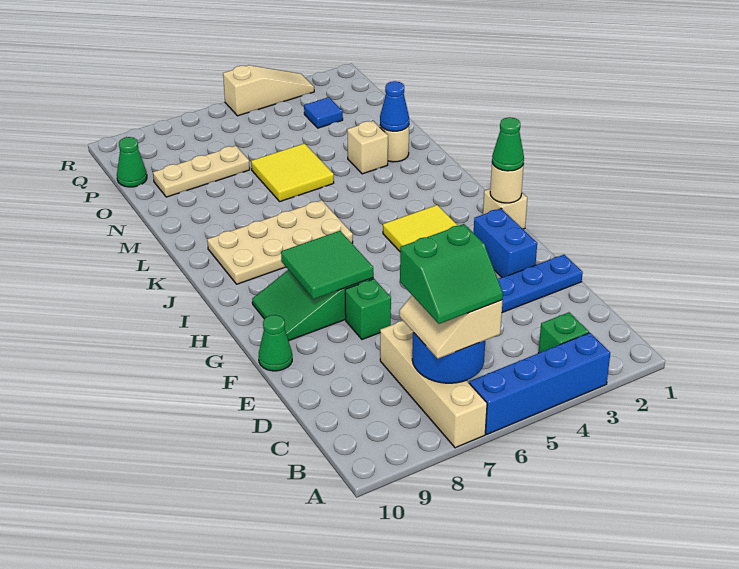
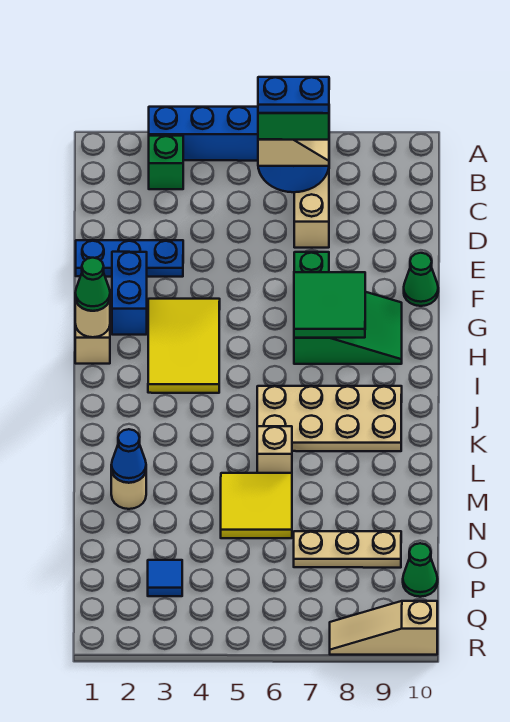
none -> blue 1x2 plate [258,77,329,113]
tan 1x1 brick [347,121,388,174] -> tan 1x1 brick moved to [257,426,292,473]
tan 1x3 slope [223,65,314,116] -> tan 1x3 slope moved to [330,601,437,655]

